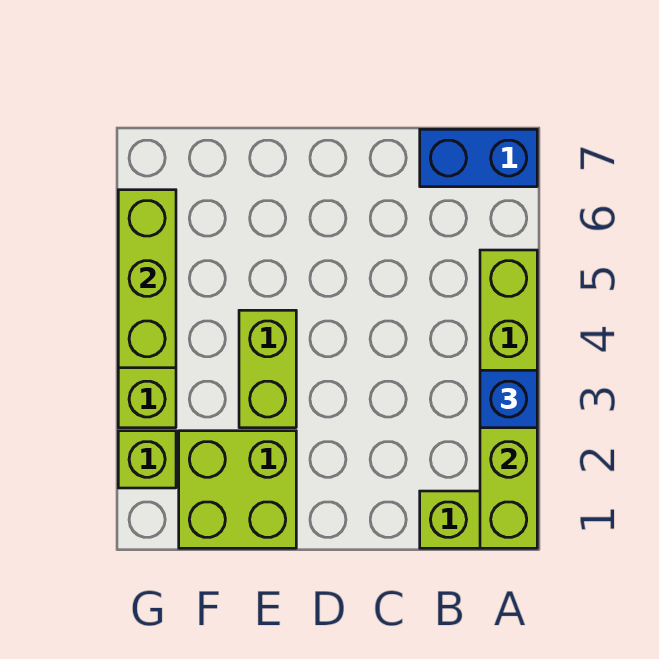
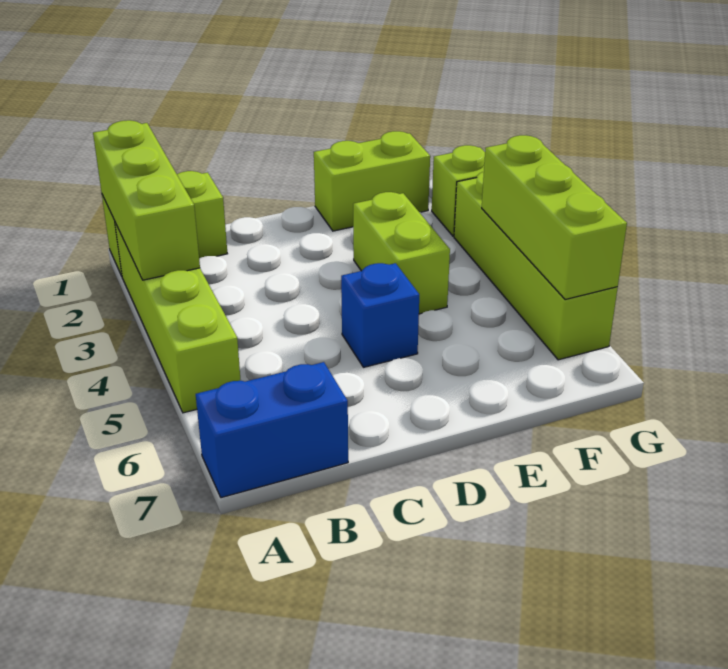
blue 1x1 brick [480,370,537,428] -> blue 1x1 brick moved to [341,263,419,367]
lime 2x2 brick [179,431,296,548] -> lime 1x2 brick [314,131,430,231]

